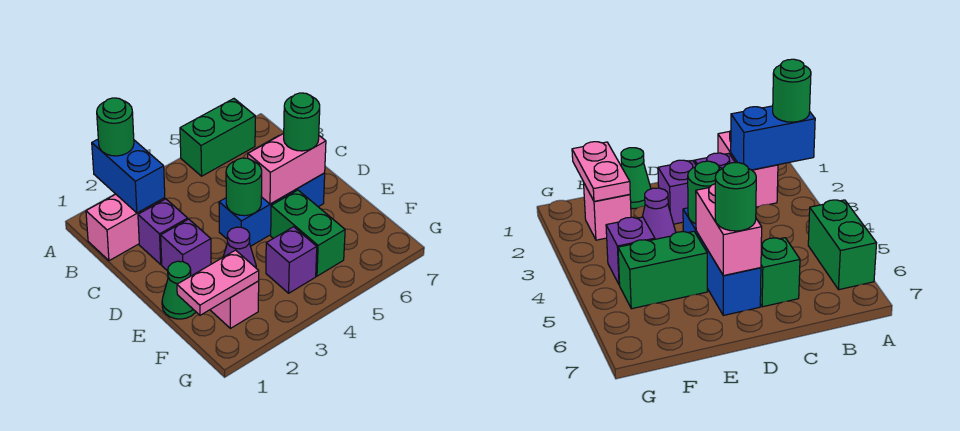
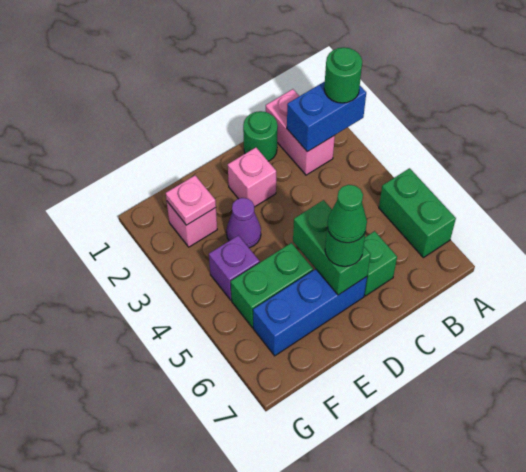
purple 1x1 brick [138,199,188,264] -> none
purple 1x1 brick [161,219,211,276] -> pink 1x1 brick [228,148,276,207]
blue 1x3 brick [219,173,325,246] -> blue 1x3 brick turned to [253,269,367,356]
green 1x1 round brick [226,158,262,216] -> green 1x1 round brick moved to [243,111,278,161]
pink 1x2 brick [248,134,326,204] -> green 1x2 brick [293,200,371,295]
green 1x1 cone [162,261,196,319] -> green 1x1 cone moved to [327,185,367,243]
pink 1x2 plate [177,250,259,315] -> pink 1x1 plate [166,176,216,225]

